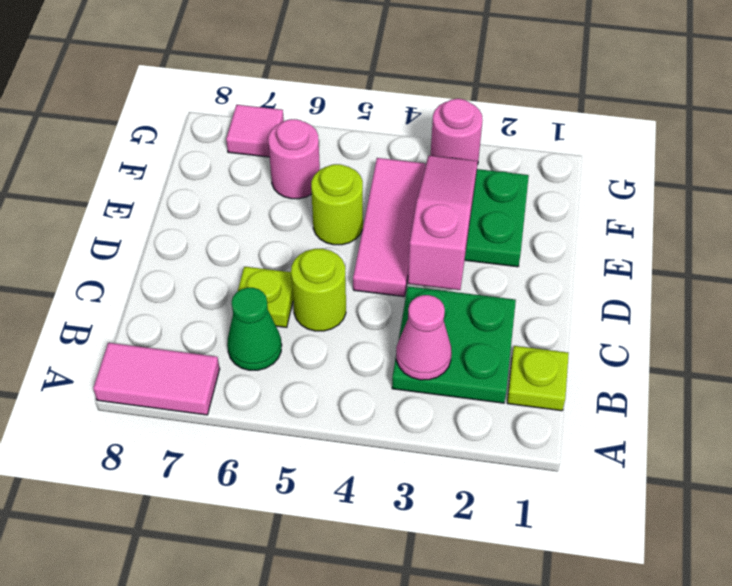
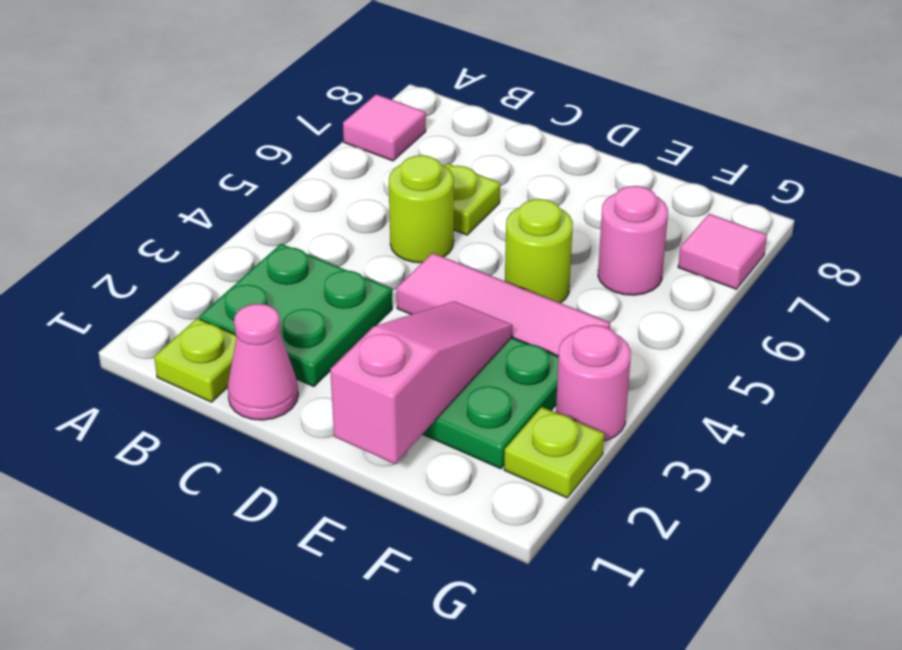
pink 1x2 tile [93,343,220,415] -> pink 1x1 tile [343,94,426,161]
pink 1x1 cone [396,295,452,380] -> pink 1x1 cone moved to [228,304,298,420]
green 1x1 cone [227,288,282,370] -> none
pink 1x3 slope [408,156,478,290] -> pink 1x3 slope turned to [330,301,513,464]
none -> lime 1x1 plate [504,407,604,498]

